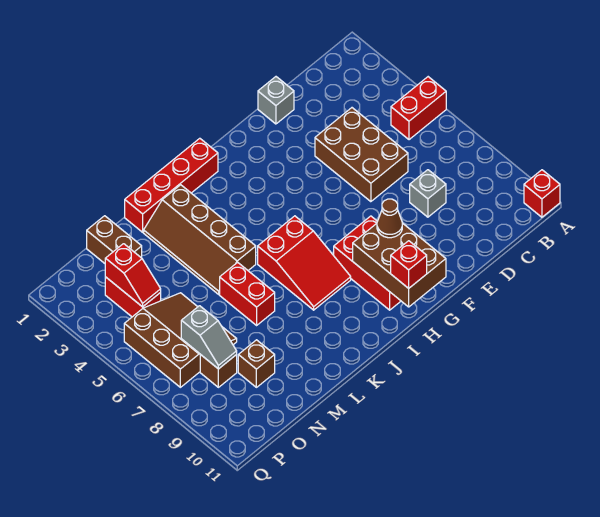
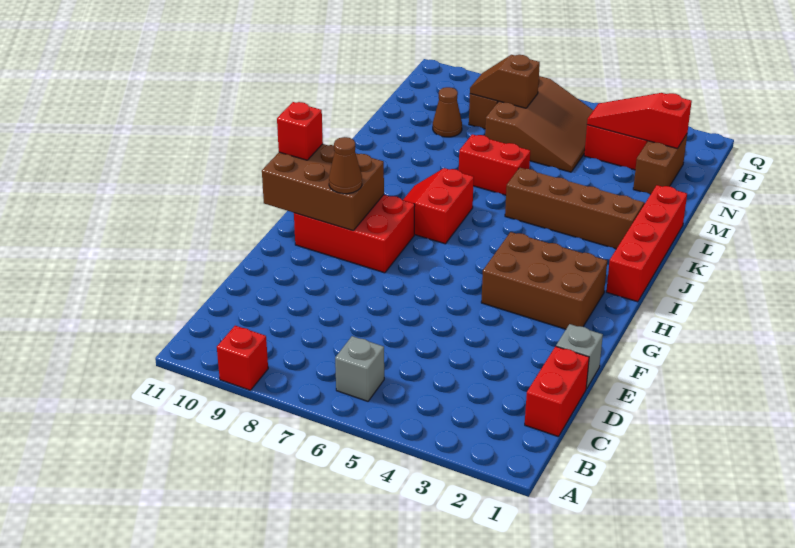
red 1x2 brick [391,77,446,140] -> red 1x2 brick moved to [525,346,589,437]
red 1x1 brick [524,170,560,217] -> red 1x1 brick moved to [217,326,268,390]
brown 2x3 brick [315,108,408,202] -> brown 2x3 brick moved to [481,232,607,329]
grey 1x1 brick [410,170,446,217] -> grey 1x1 brick moved to [335,336,384,401]
red 2x3 slope [258,216,351,310] -> red 2x2 slope [403,168,474,244]
brown 1x2 brick [87,216,142,263] -> brown 1x2 brick turned to [633,134,687,194]
brown 3x3 slope [124,293,237,387] -> brown 3x3 slope turned to [485,76,593,172]
brown 1x1 brick [238,340,275,387] -> brown 1x1 cone [433,87,462,137]
red 1x2 slope [105,244,161,307] -> red 1x3 slope [587,93,692,149]
grey 1x2 slope [181,306,237,369] -> brown 1x2 slope [470,55,540,108]

